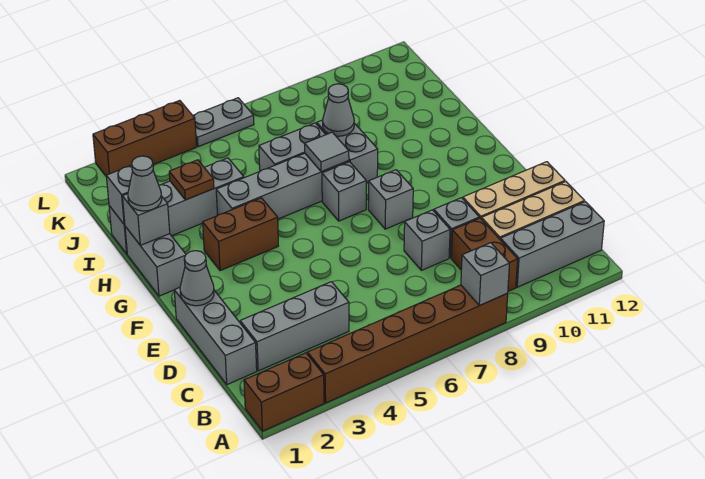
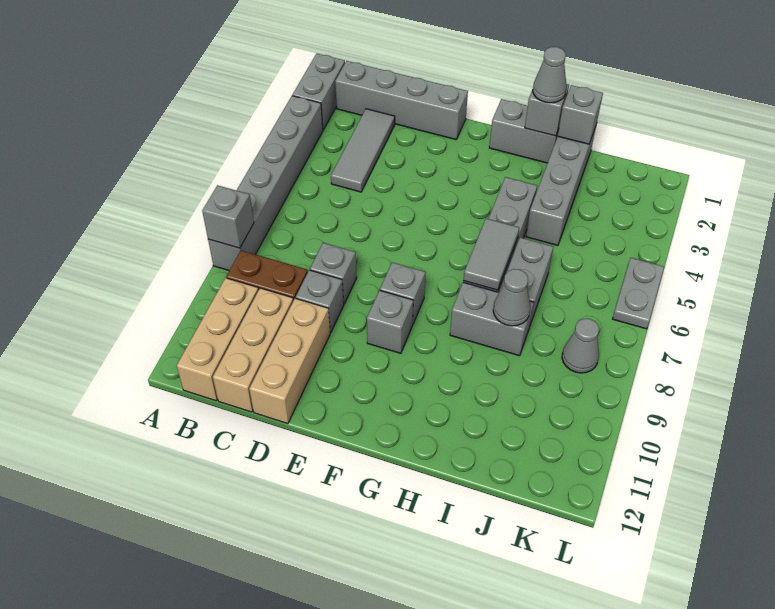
brown 1x2 brick [244,353,324,431] -> grey 1x2 brick [292,54,345,130]
brown 1x6 brick [308,285,508,403] -> grey 1x6 brick [208,96,323,270]
grey 1x3 brick [501,202,604,287] -> tan 1x3 brick [177,278,259,401]
grey 1x3 brick [174,288,257,385] -> grey 1x4 brick [335,61,468,140]
grey 1x3 brick [240,282,349,371] -> grey 1x3 tile [331,109,395,192]
grey 1x1 cone [180,251,214,306] -> grey 1x1 cone moved to [562,319,599,373]
brown 1x2 brick [203,198,278,271] -> none
grey 1x1 brick [322,162,366,221] -> grey 1x1 brick moved to [367,290,413,353]
grey 1x1 tile [305,132,349,172] -> grey 1x2 tile [464,218,519,290]
brown 1x1 plate [169,160,214,200] -> none
brown 1x3 brick [93,100,197,176] -> none

